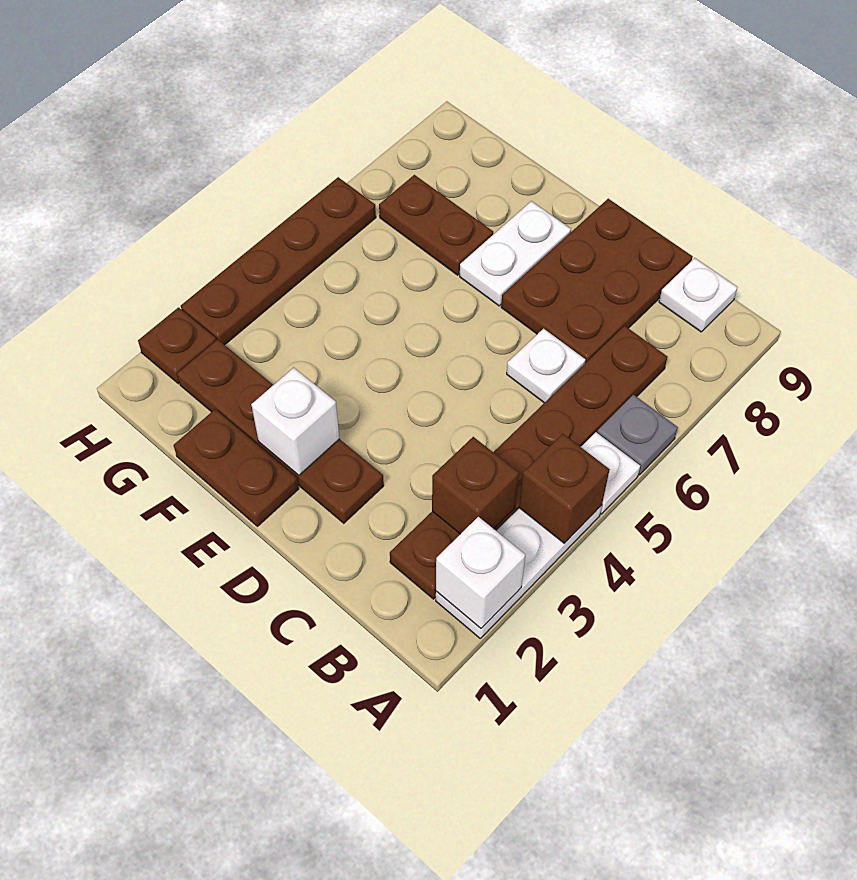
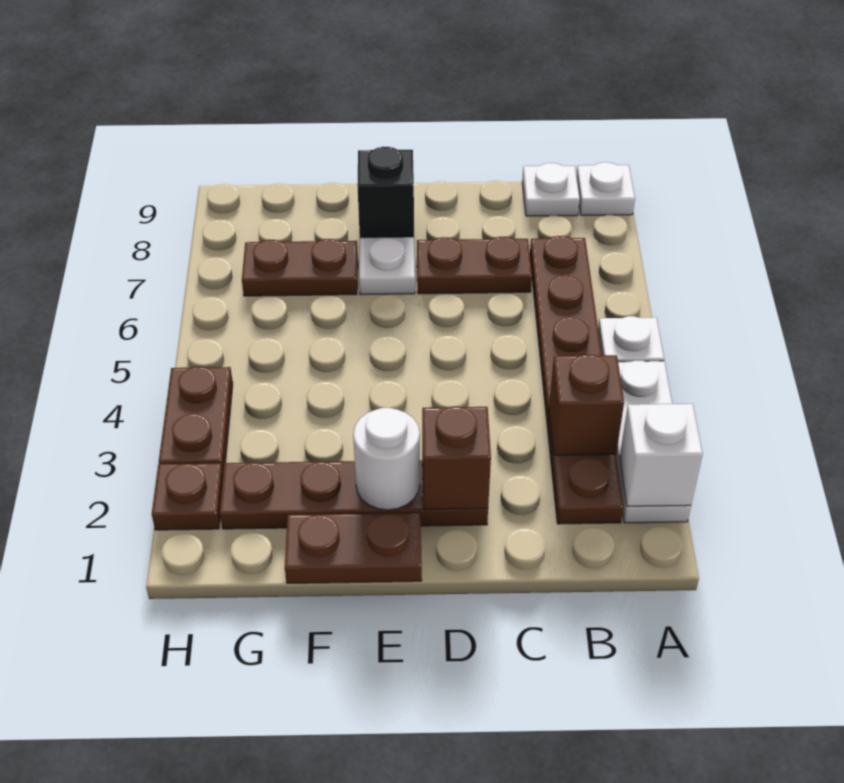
brown 1x1 brick [519,434,610,543] -> brown 1x1 brick moved to [422,407,491,509]
grey 1x1 plate [597,395,678,475] -> none
white 1x1 plate [507,329,586,403] -> white 1x1 plate moved to [576,162,635,215]
brown 2x3 plate [501,199,693,363] -> brown 1x2 plate [417,237,532,294]
white 1x1 brick [251,368,340,475] -> white 1x1 round brick [353,408,420,510]
none -> black 1x1 brick [357,147,414,238]
brown 1x4 plate [181,177,376,345] -> brown 1x2 plate [159,367,233,473]

